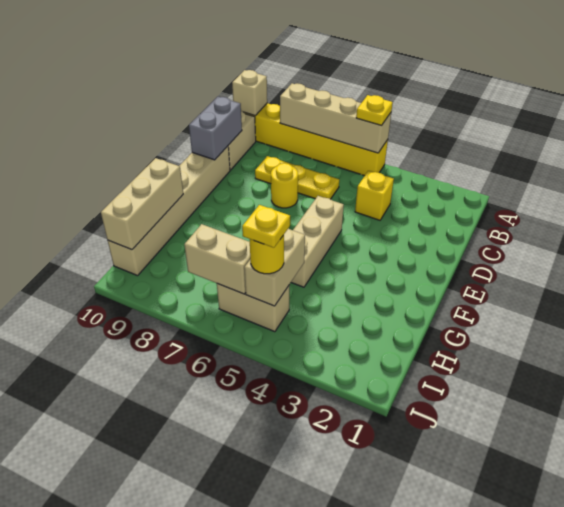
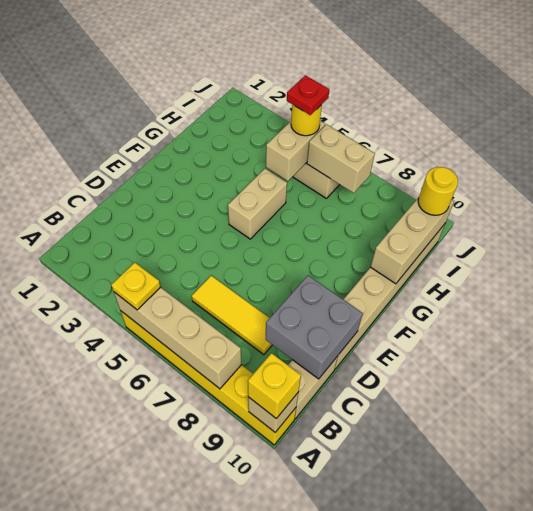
yellow 1x1 brick [355,171,394,220] -> yellow 1x1 brick moved to [248,353,301,419]
yellow 1x3 plate [255,156,339,199] -> yellow 1x3 tile [192,276,272,355]
grey 1x2 brick [189,97,242,160] -> grey 2x2 brick [266,276,363,379]
yellow 1x1 round brick [271,163,298,208] -> yellow 1x1 round brick moved to [418,167,458,215]
tan 1x3 brick [291,196,344,287] -> tan 1x2 brick [228,169,287,239]
yellow 1x1 plate [242,205,290,248] -> red 1x1 plate [287,75,329,115]

